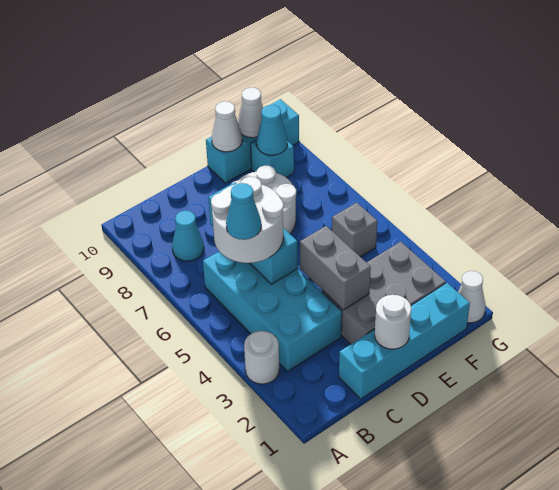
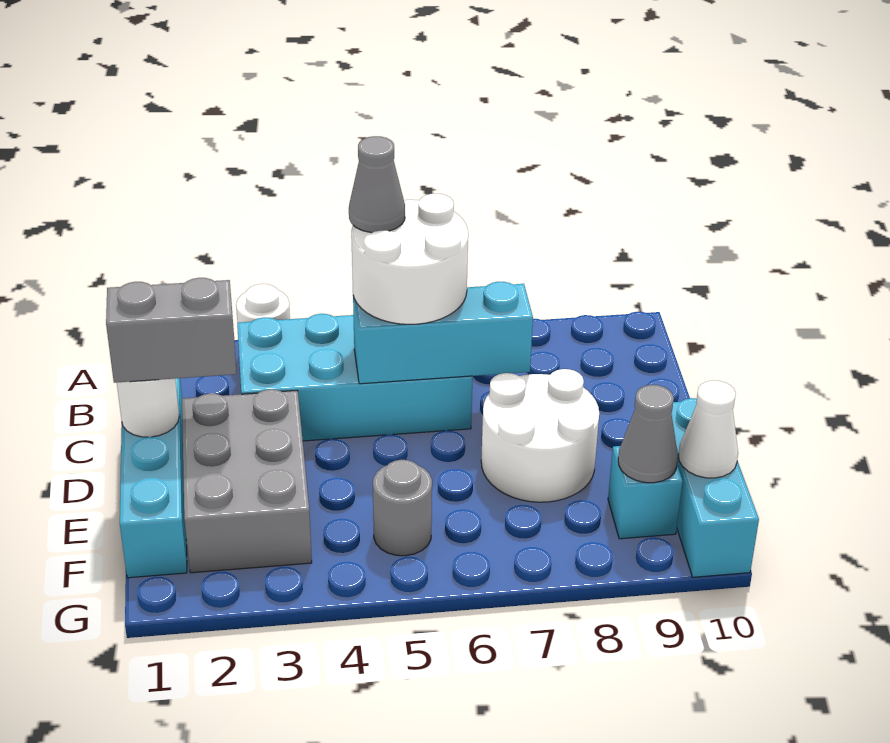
cyan 1x1 cone [226,183,261,240] -> grey 1x1 cone [349,136,405,233]
cyan 1x1 cone [172,211,204,261] -> none
grey 1x2 brick [300,226,371,310] -> grey 1x2 brick moved to [106,278,236,383]
white 1x1 cone [212,101,242,152] -> none
grey 1x1 brick [332,203,377,257] -> grey 1x1 round brick [373,460,432,556]
cyan 1x1 cone [257,105,287,155] -> grey 1x1 cone [618,385,678,483]
white 1x1 cone [458,271,486,323] -> none

